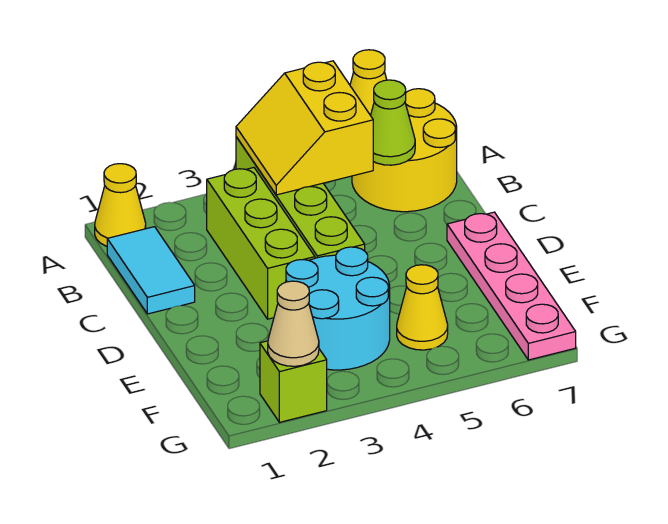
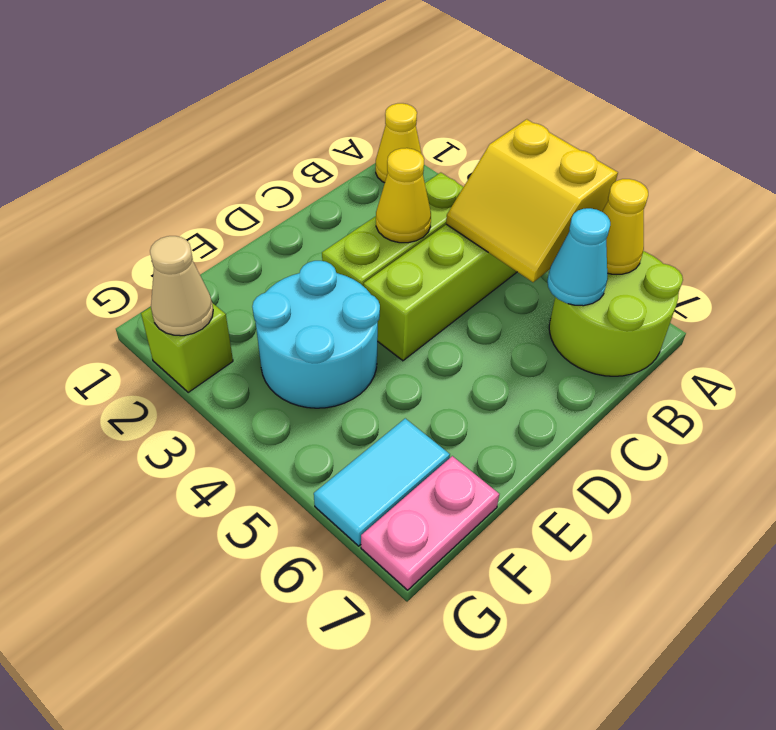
yellow 2x2 slope [236,61,373,195] -> yellow 2x2 slope turned to [446,119,618,282]
yellow 2x2 round brick [352,89,457,212] -> lime 2x2 round brick [549,251,683,376]
cyan 1x2 tile [107,227,195,314] -> cyan 1x2 tile moved to [314,418,450,546]
lime 1x1 cone [371,80,415,165] -> cyan 1x1 cone [547,208,610,306]
pink 1x4 plate [447,212,576,360] -> pink 1x2 plate [361,456,499,590]
yellow 1x1 cone [397,265,448,350] -> yellow 1x1 cone moved to [376,148,431,243]

